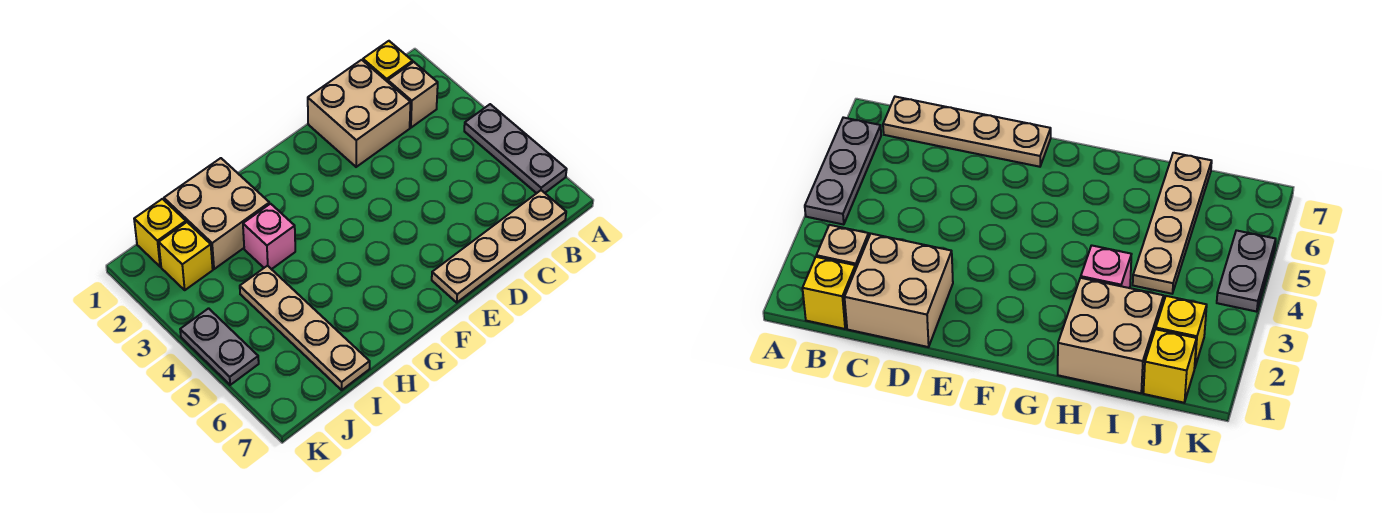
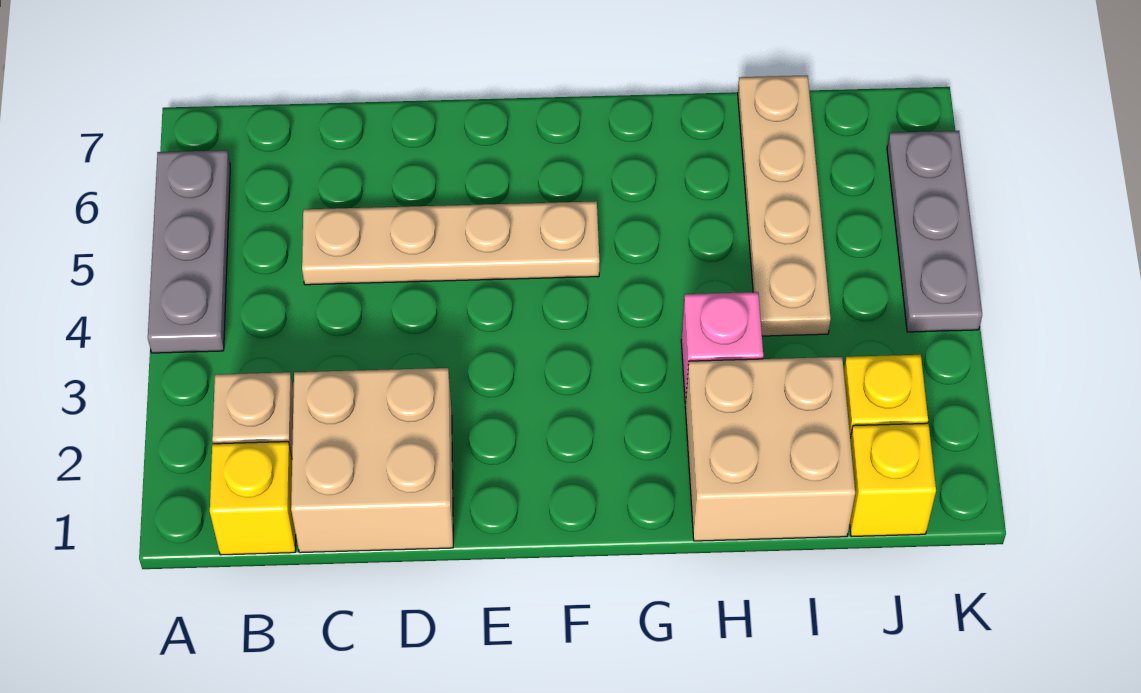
tan 1x4 plate [432,190,566,302] -> tan 1x4 plate moved to [302,201,600,285]
grey 1x2 plate [180,308,259,385] -> grey 1x3 plate [887,131,982,332]

